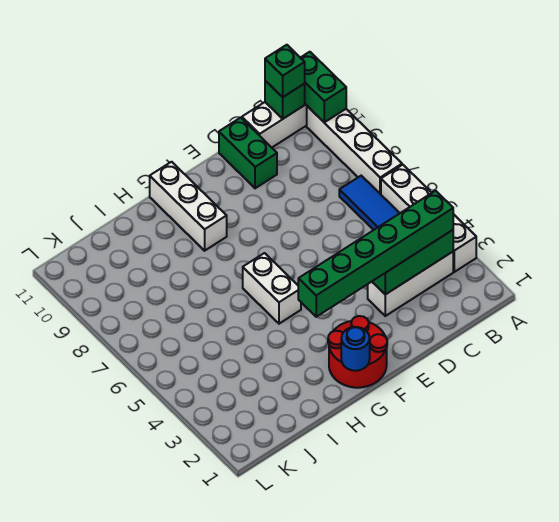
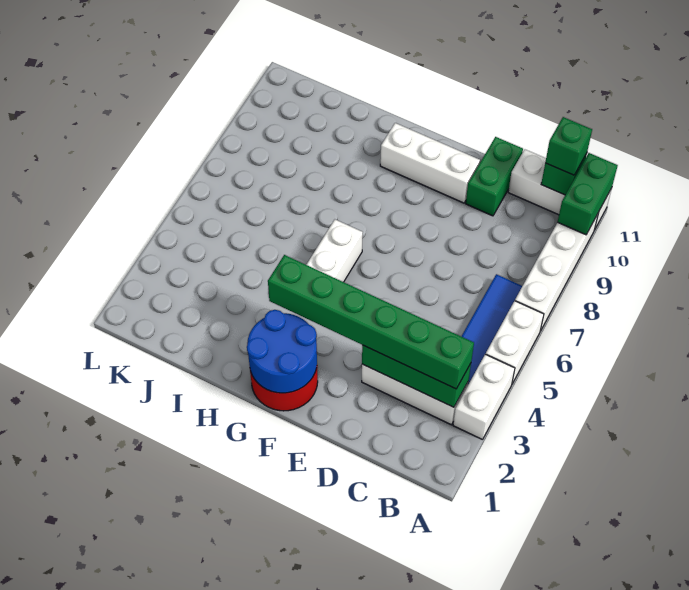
blue 1x1 round brick [341,327,370,371] -> blue 2x2 round brick [247,310,317,393]
white 1x3 brick [150,162,227,251] -> white 1x3 brick turned to [380,123,480,203]

